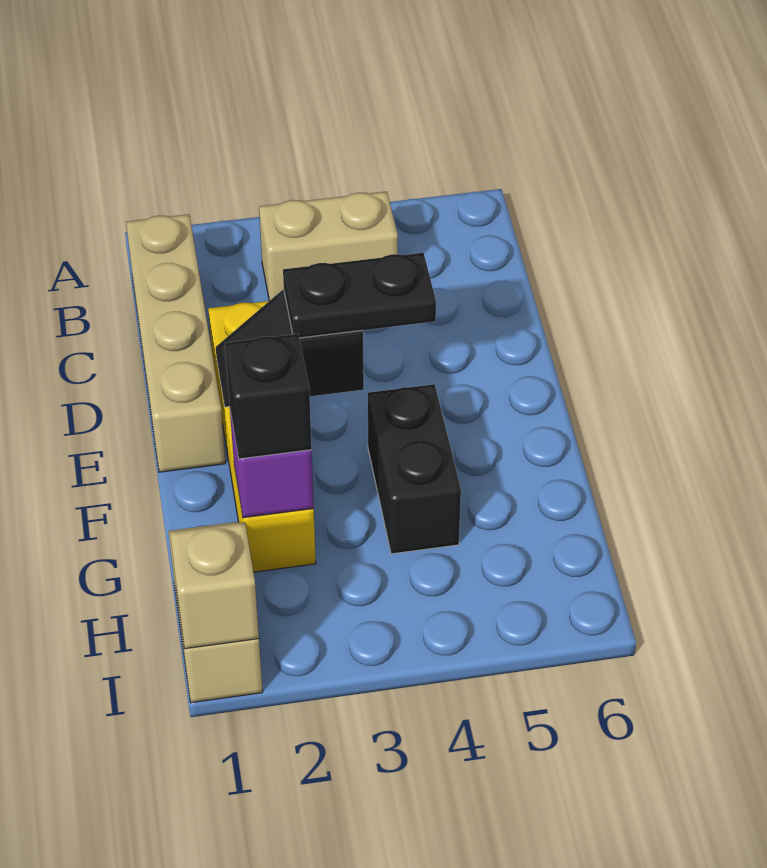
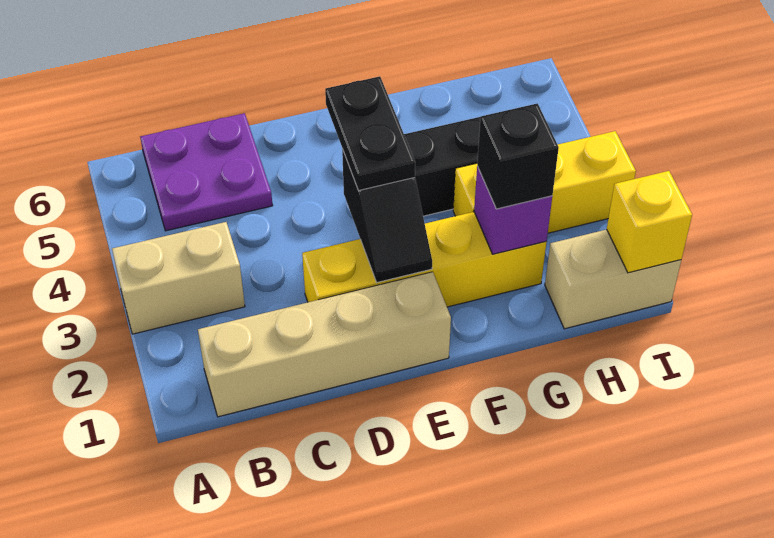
tan 1x2 brick [259,192,398,301] -> tan 1x2 brick turned to [112,222,245,334]
none -> purple 2x2 plate [140,113,273,231]
none -> yellow 1x3 brick [453,131,636,233]
tan 1x1 brick [170,523,259,649] -> yellow 1x1 brick [607,171,692,273]

